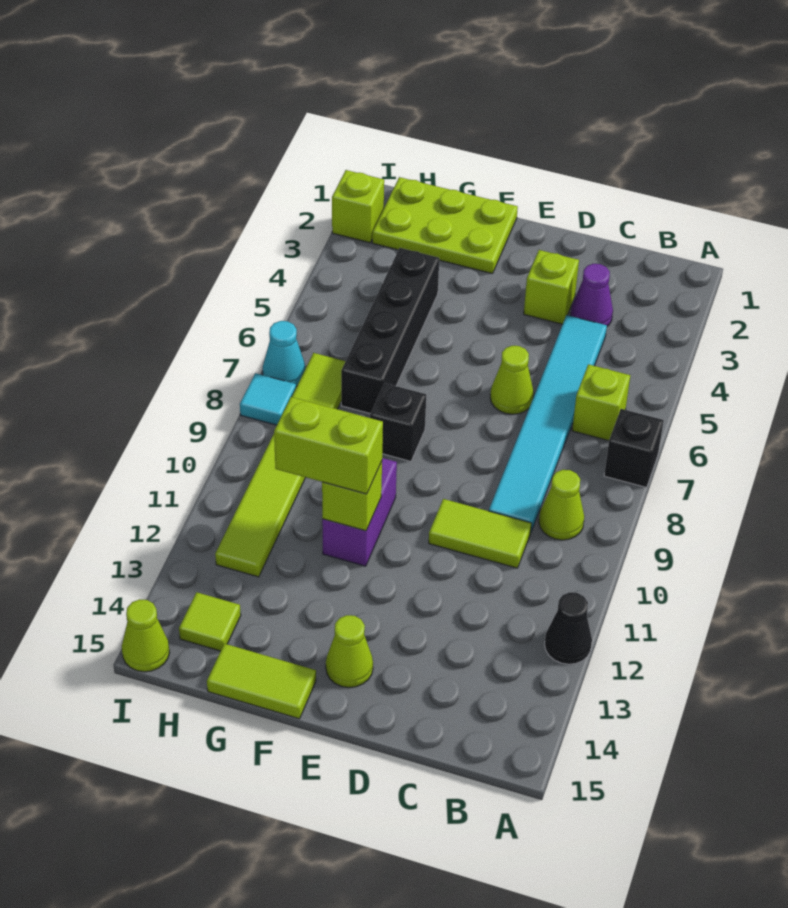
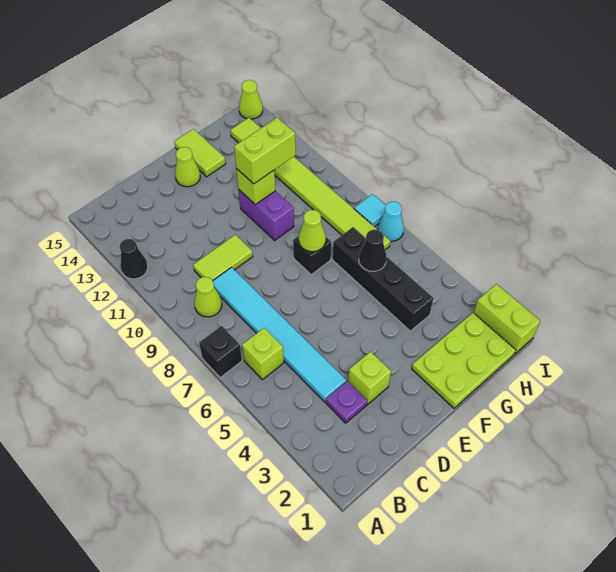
purple 1x1 cone [571,264,613,326] -> purple 1x1 plate [326,381,367,423]
lime 1x1 cone [490,346,534,414] -> lime 1x1 cone moved to [299,210,326,252]
lime 1x2 tile [207,644,316,719] -> lime 1x2 tile turned to [174,129,226,177]
none -> black 1x1 cone [359,230,386,271]
lime 1x1 brick [332,170,384,243] -> lime 1x2 brick [474,284,540,354]

